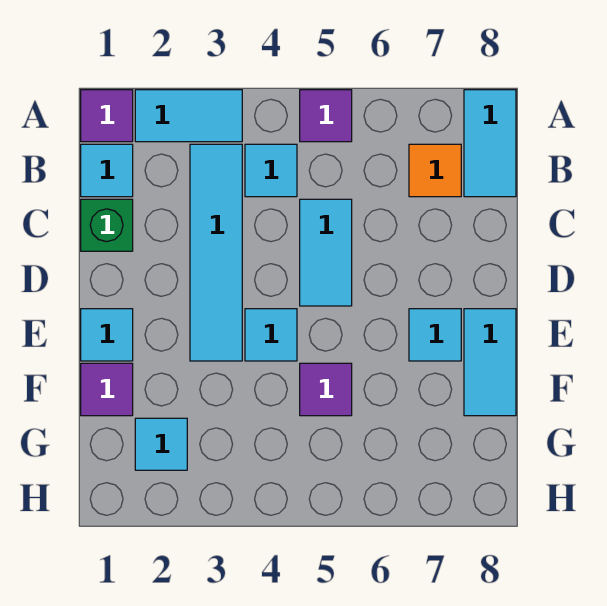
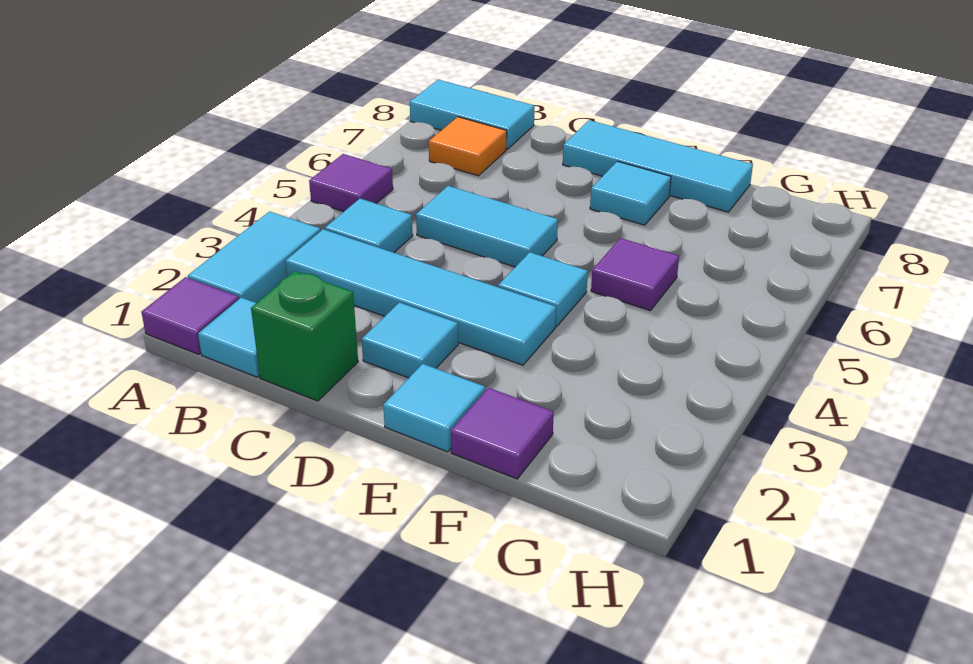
cyan 1x2 tile [464,309,516,416] -> cyan 1x3 tile [563,120,753,212]
cyan 1x1 tile [135,418,187,470] -> cyan 1x1 tile moved to [362,303,458,378]

